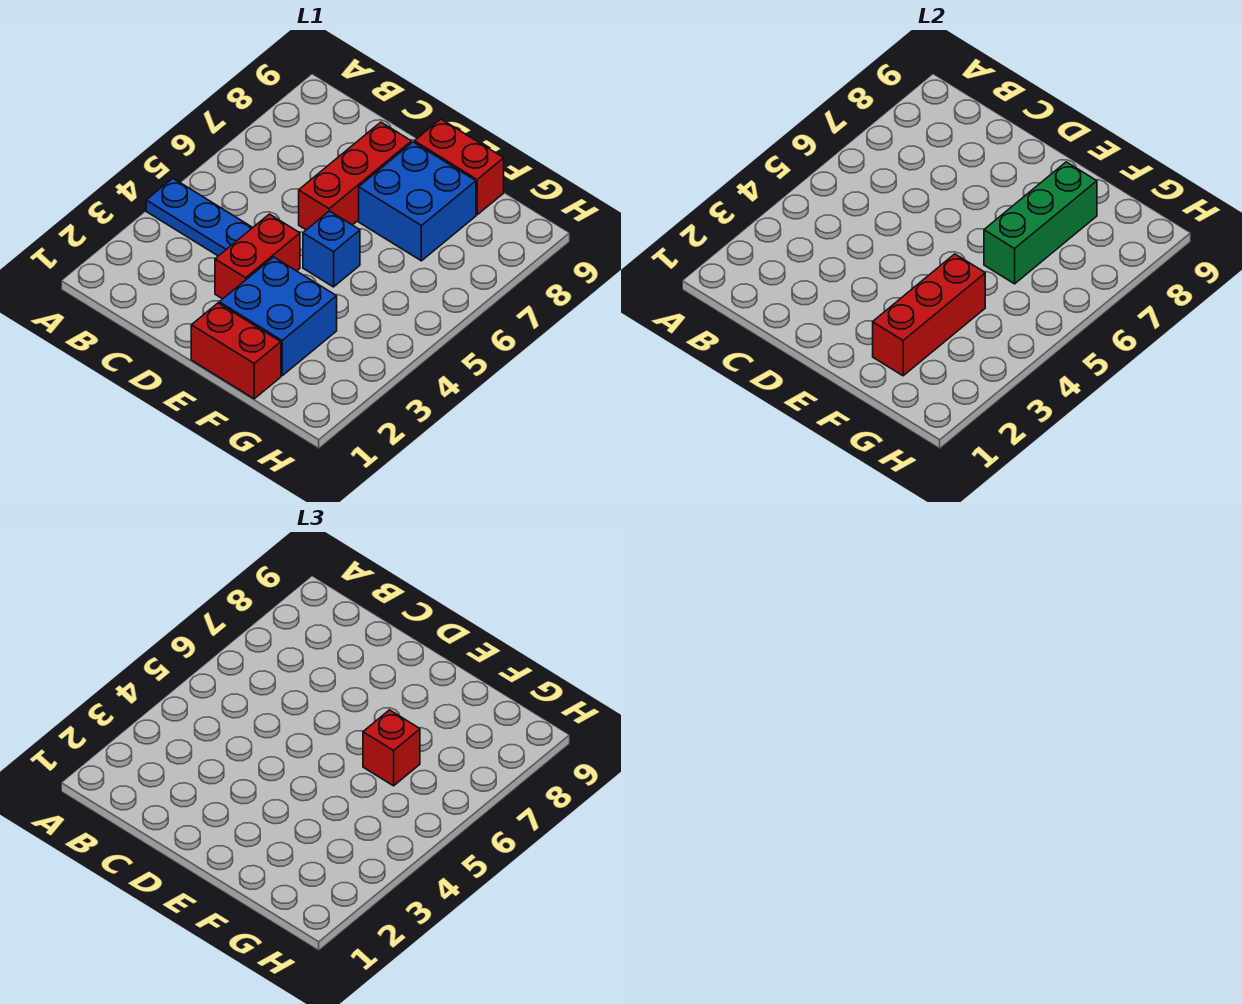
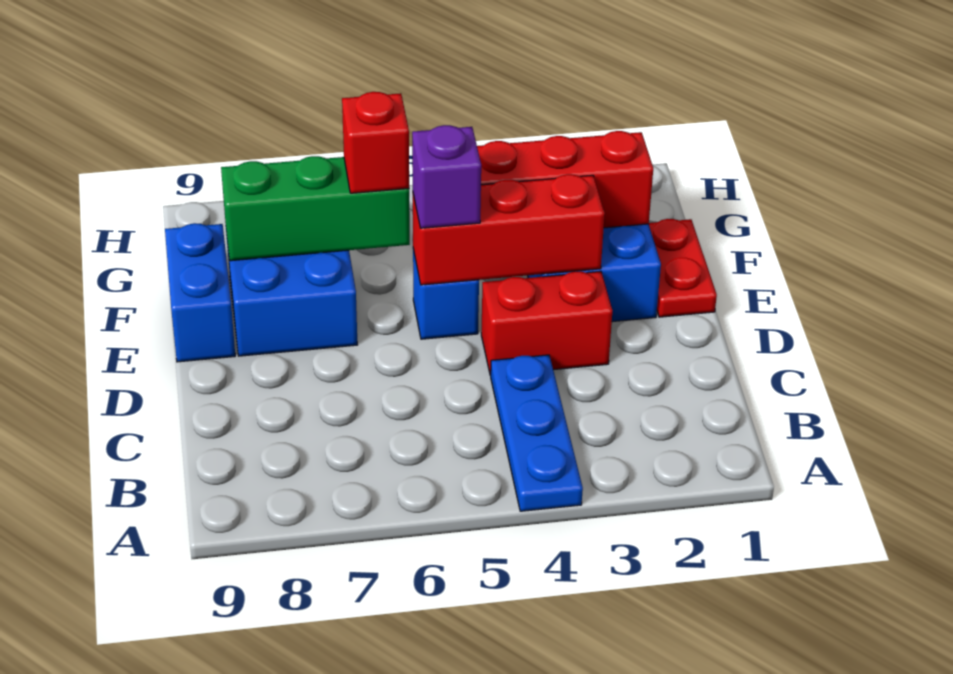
red 1x3 brick [299,122,411,230] -> red 1x3 brick moved to [413,174,605,285]
red 1x2 brick [191,303,281,399] -> red 1x2 plate [649,219,717,317]
none -> purple 1x1 brick [412,125,481,228]
red 1x2 brick [414,119,504,215] -> blue 1x2 brick [165,223,235,362]

